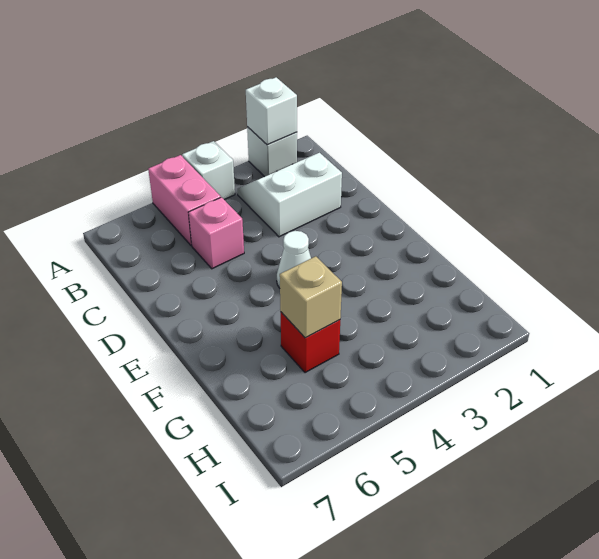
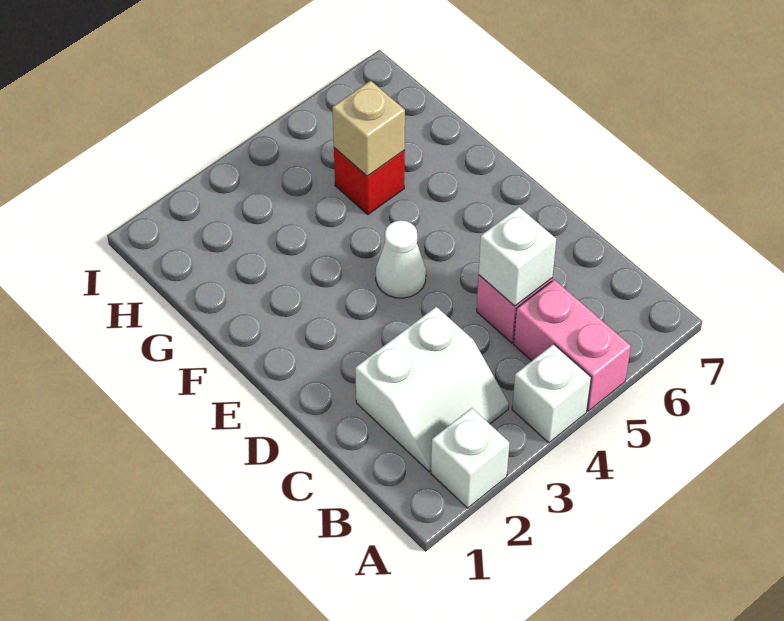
white 1x1 brick [246,77,297,145] -> white 1x1 brick moved to [479,207,556,306]

